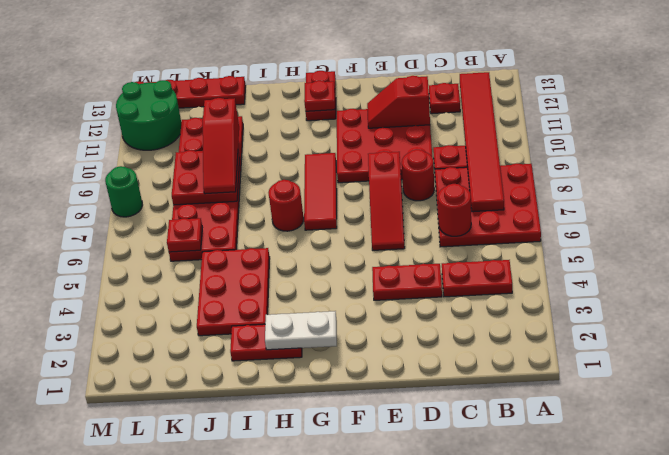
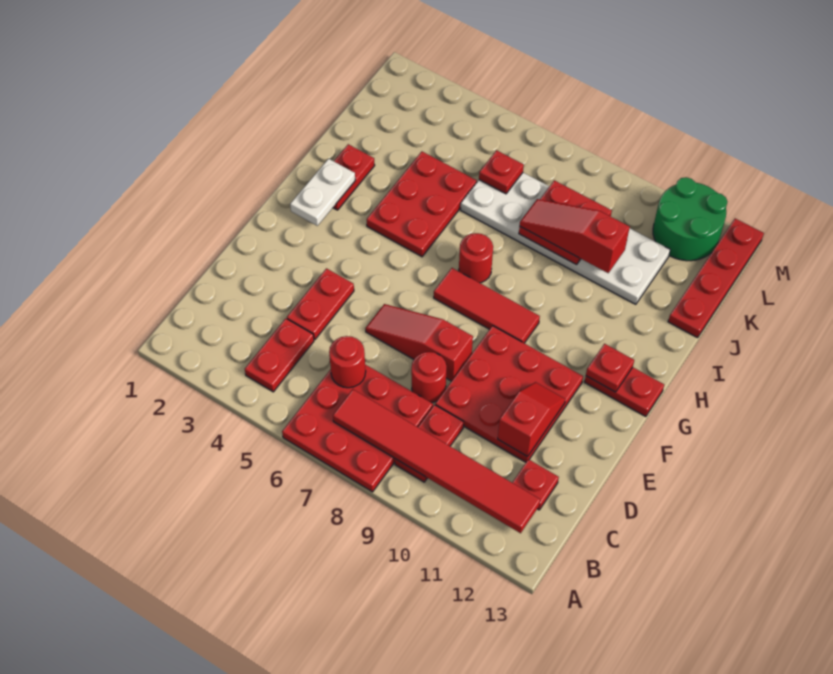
red 2x3 plate [197,248,270,336] -> red 2x3 plate turned to [367,152,477,257]
red 2x6 plate [169,116,243,261] -> white 2x6 plate [461,173,670,304]
green 1x1 round brick [105,166,142,217] -> none

